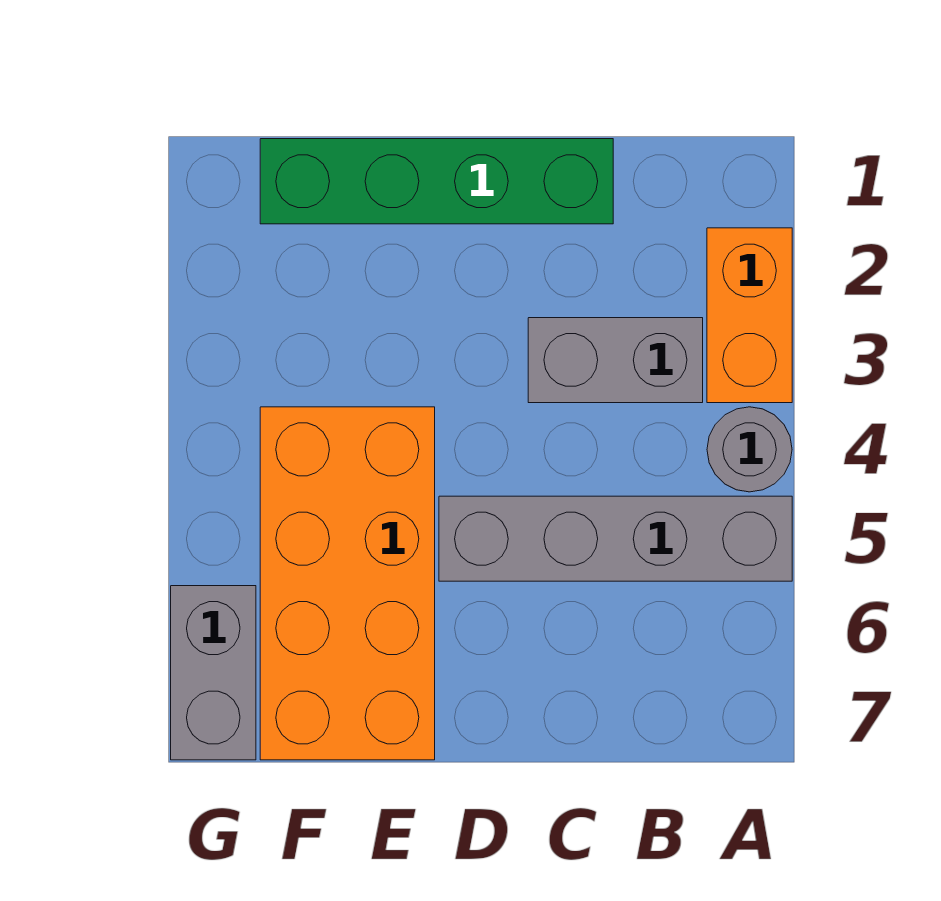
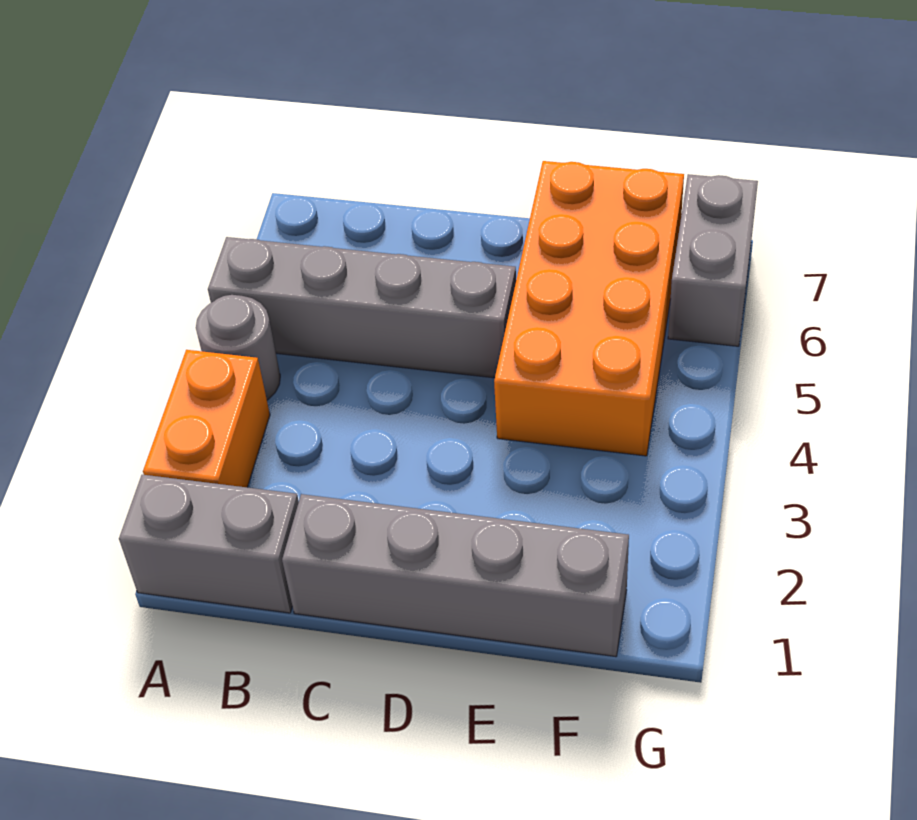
grey 1x2 brick [528,318,703,403] -> grey 1x2 brick moved to [119,475,299,613]
green 1x4 brick [260,139,613,224] -> grey 1x4 brick [282,494,629,657]

